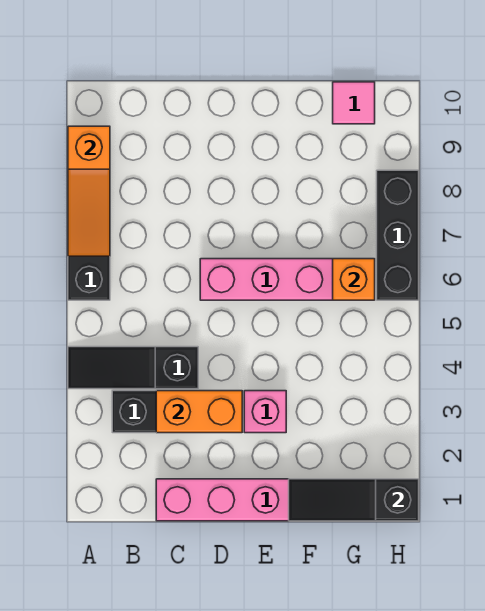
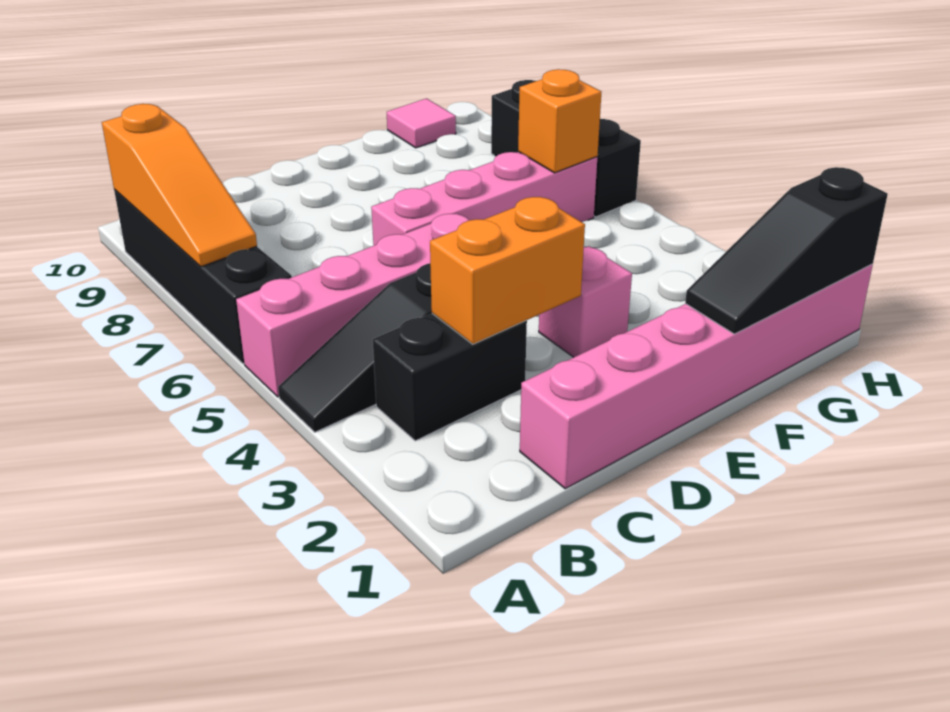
none -> pink 1x4 brick [236,214,469,397]

